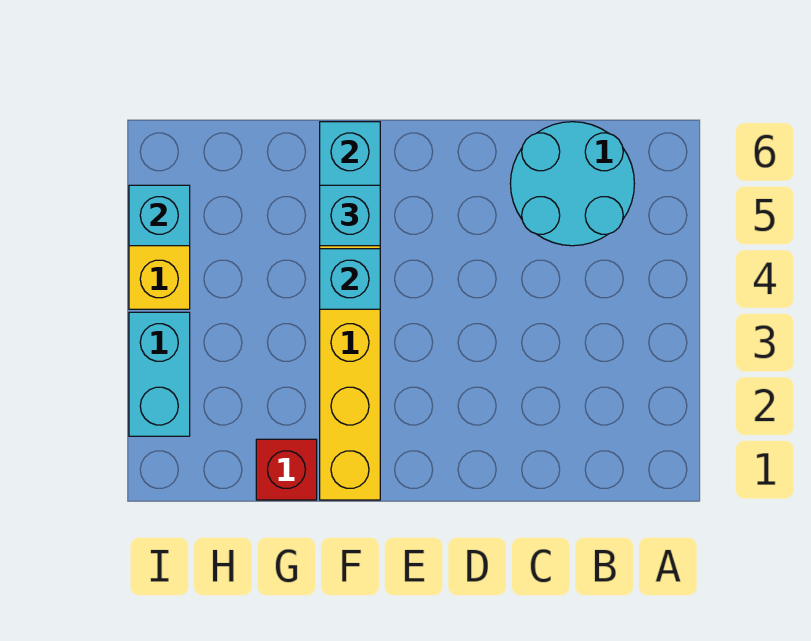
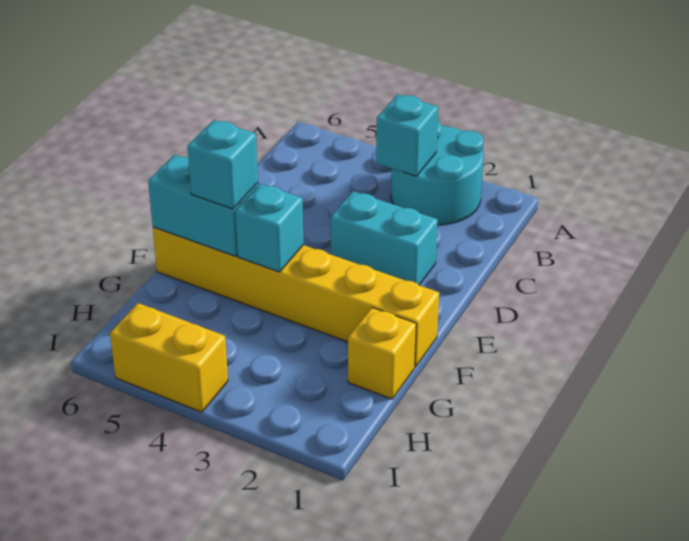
cyan 2x2 round brick [510,122,635,246] -> cyan 2x2 round brick moved to [391,121,484,225]
red 1x1 brick [256,439,317,500] -> yellow 1x1 brick [348,307,416,399]
cyan 1x2 brick [129,312,190,436] -> cyan 1x2 brick moved to [331,191,438,285]
cyan 1x1 brick [129,185,190,246] -> cyan 1x1 brick moved to [376,94,438,176]

